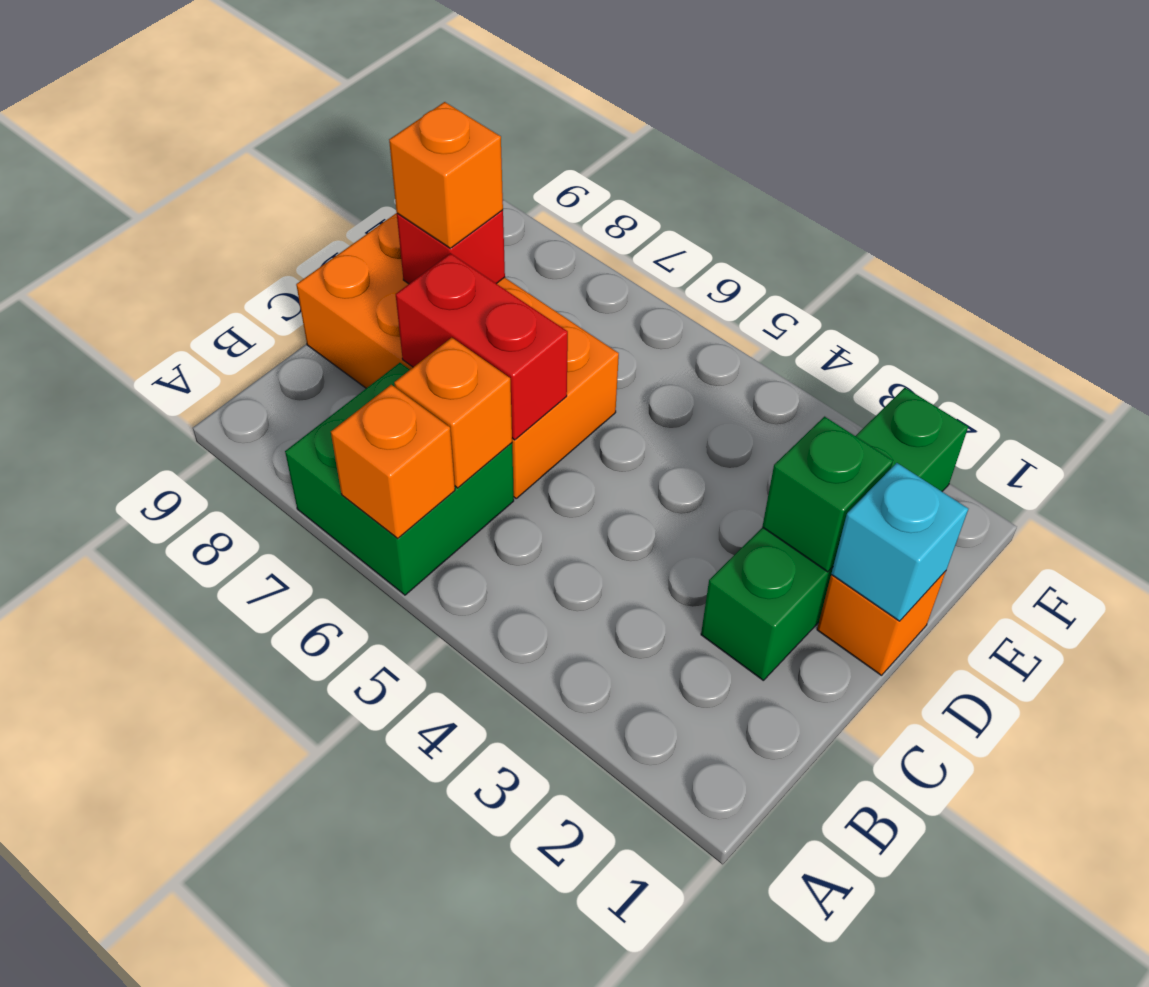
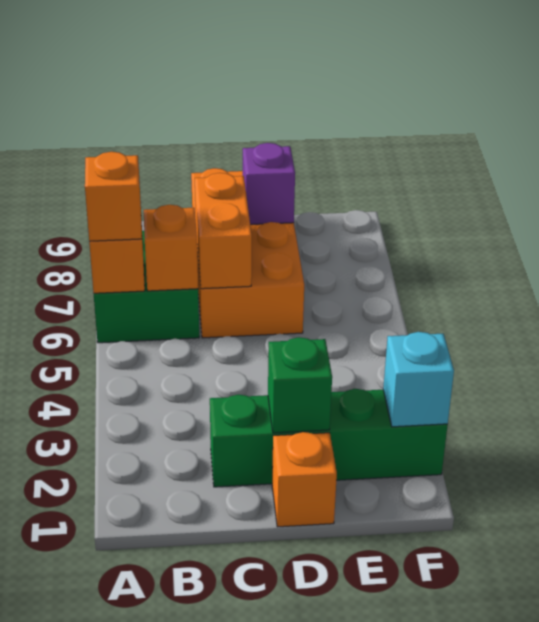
red 1x2 brick [396,253,568,440] -> orange 1x2 brick [195,173,252,289]
cyan 1x1 brick [831,463,968,621] -> cyan 1x1 brick moved to [383,332,454,427]
red 1x1 brick [397,210,505,284] -> purple 1x1 brick [243,143,295,225]
orange 1x1 brick [389,102,503,248] -> orange 1x1 brick moved to [85,152,142,241]

